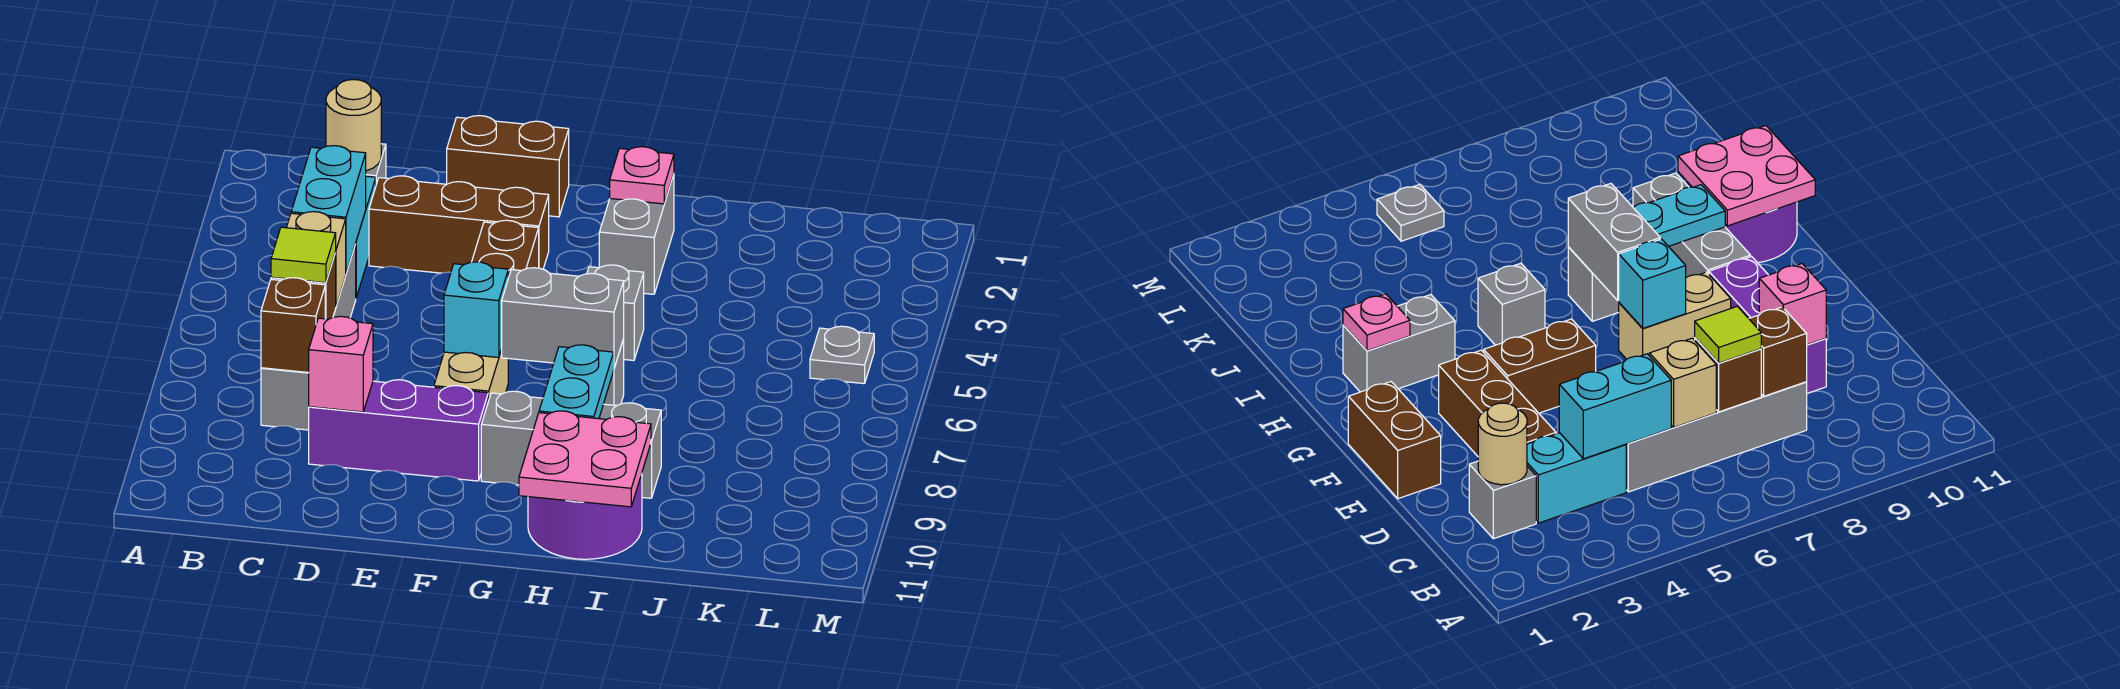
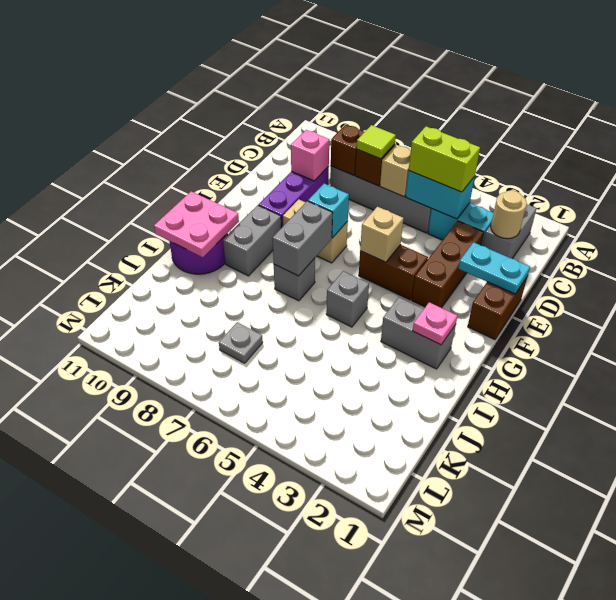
grey 1x1 brick [1469,461,1536,539] -> grey 1x2 brick [483,204,537,259]
none -> lime 1x2 brick [409,126,480,192]
none -> tan 1x1 brick [360,207,404,262]
grey 1x3 brick [481,391,661,498] -> grey 1x2 brick [223,205,281,276]
cyan 1x2 plate [539,345,614,419] -> cyan 1x2 plate moved to [458,242,530,294]
grey 1x1 plate [810,326,874,384] -> grey 1x1 plate moved to [219,322,263,363]

